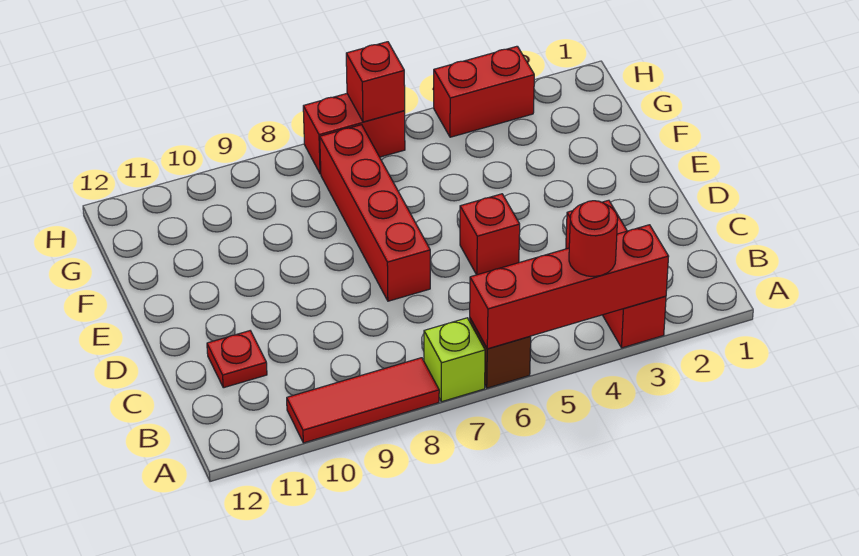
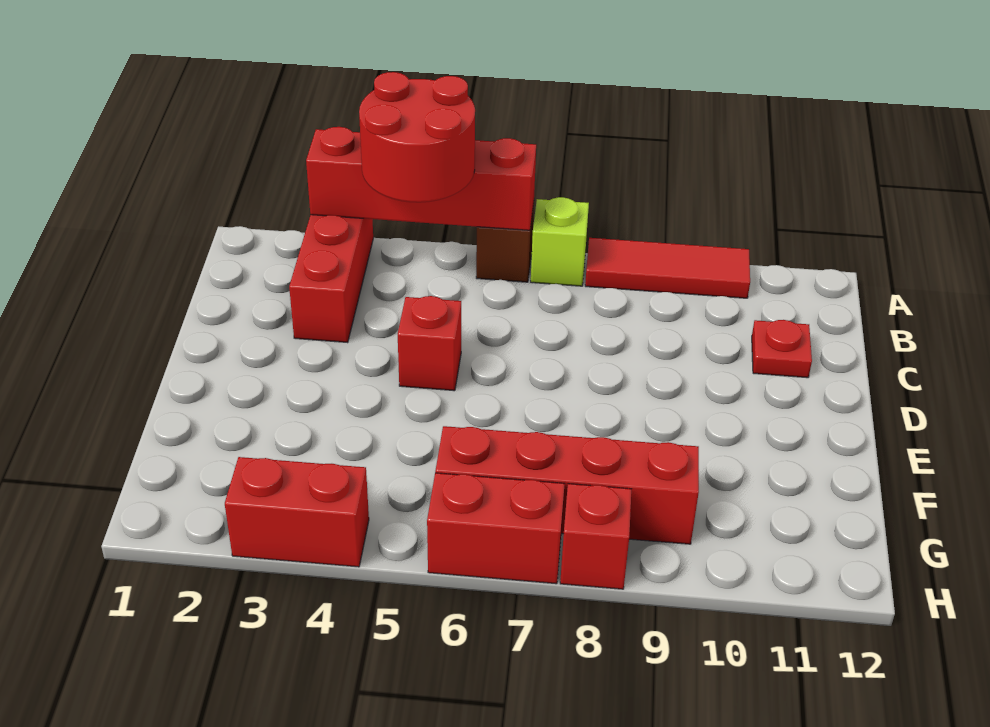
red 1x1 round brick [569,201,618,277] -> red 2x2 round brick [359,72,475,202]
red 1x4 brick [320,125,430,301] -> red 1x4 brick turned to [435,426,699,544]
red 1x1 brick [346,42,405,122] -> red 1x1 brick moved to [560,484,631,589]

